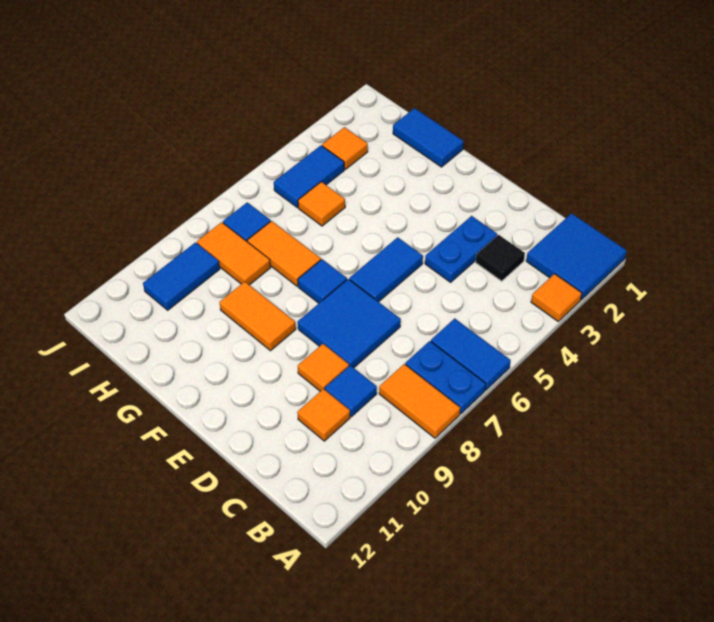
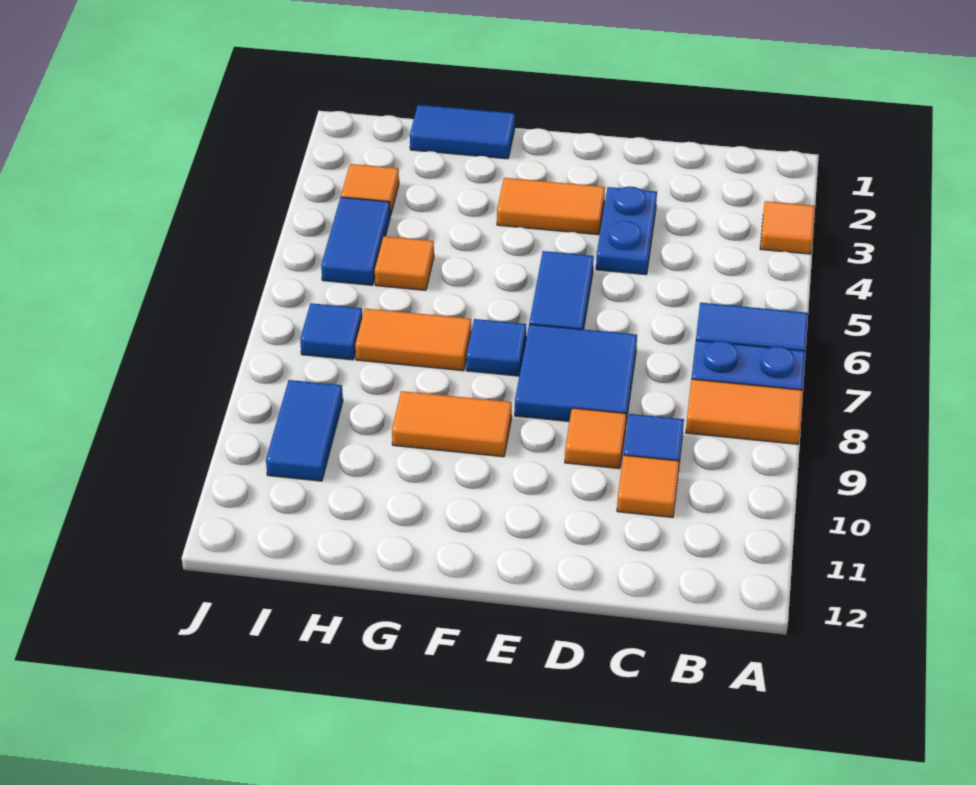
blue 2x2 tile [526,213,627,300] -> none
black 1x1 tile [476,235,525,281] -> none
orange 1x2 tile [197,222,271,285] -> orange 1x2 tile moved to [497,178,605,235]

